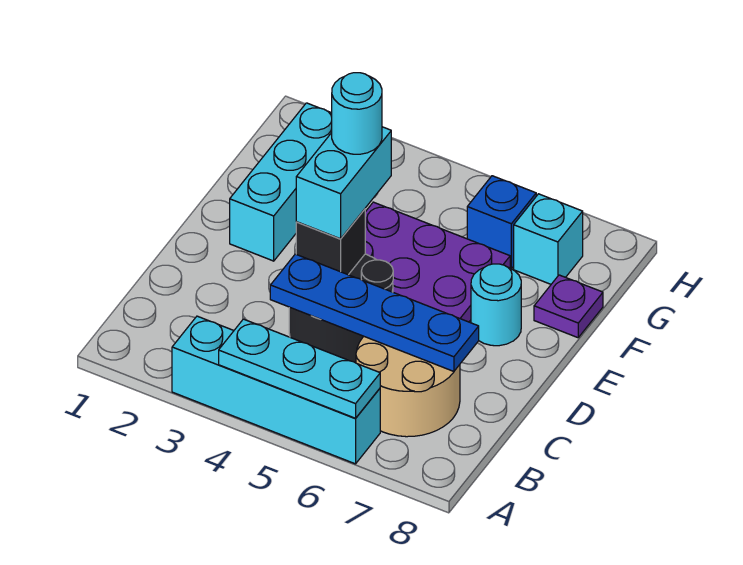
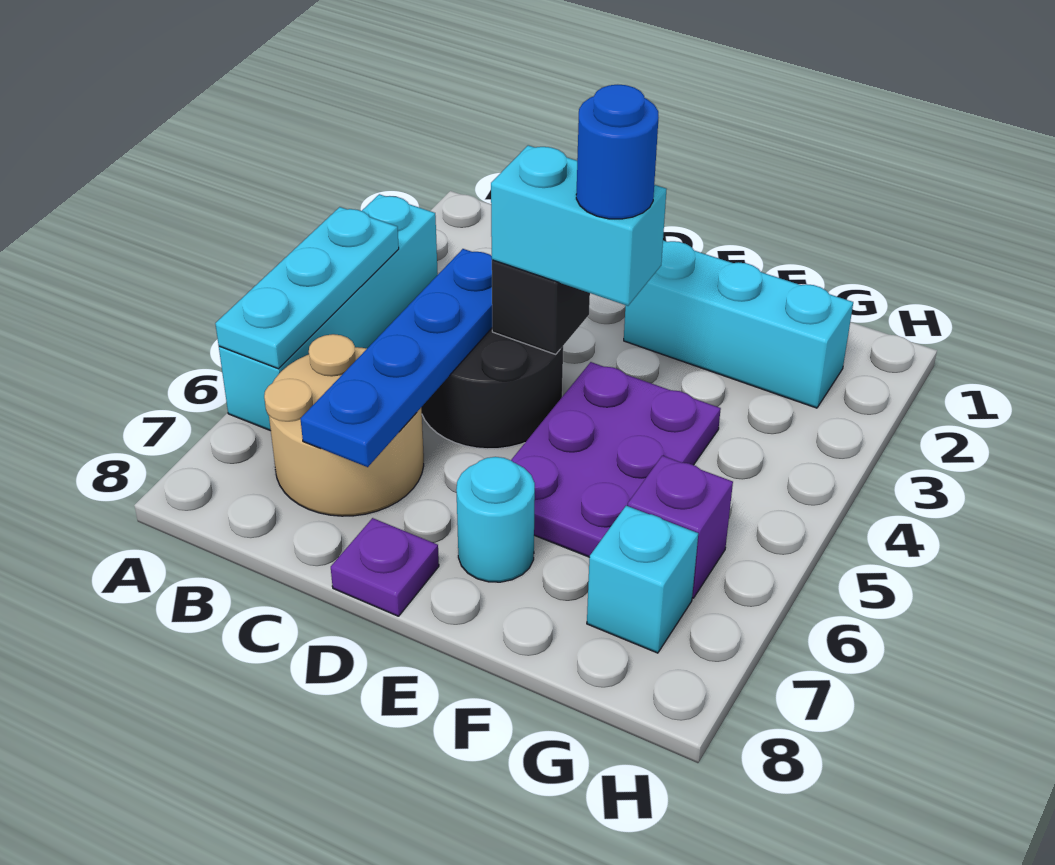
cyan 1x1 round brick [332,73,382,154] -> blue 1x1 round brick [576,85,659,219]
purple 1x1 plate [534,275,603,338] -> purple 1x1 plate moved to [331,518,439,616]
blue 1x1 brick [467,176,536,269] -> purple 1x1 brick [628,456,733,598]

